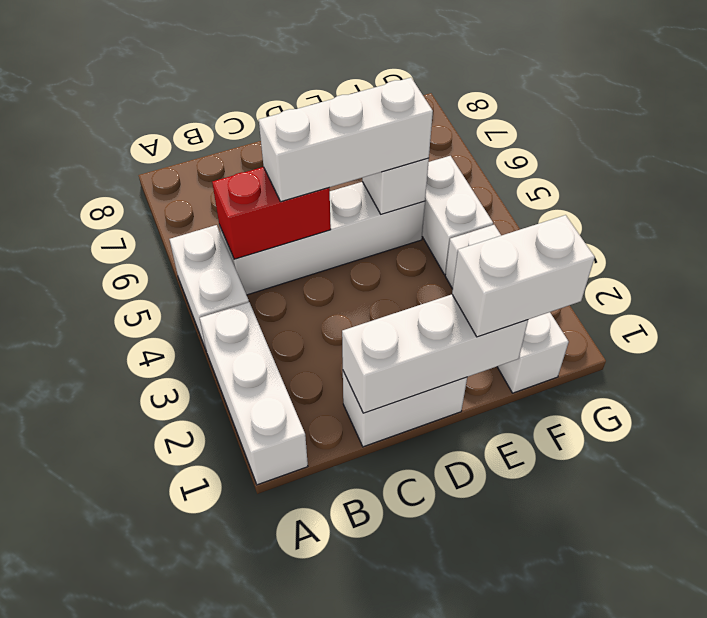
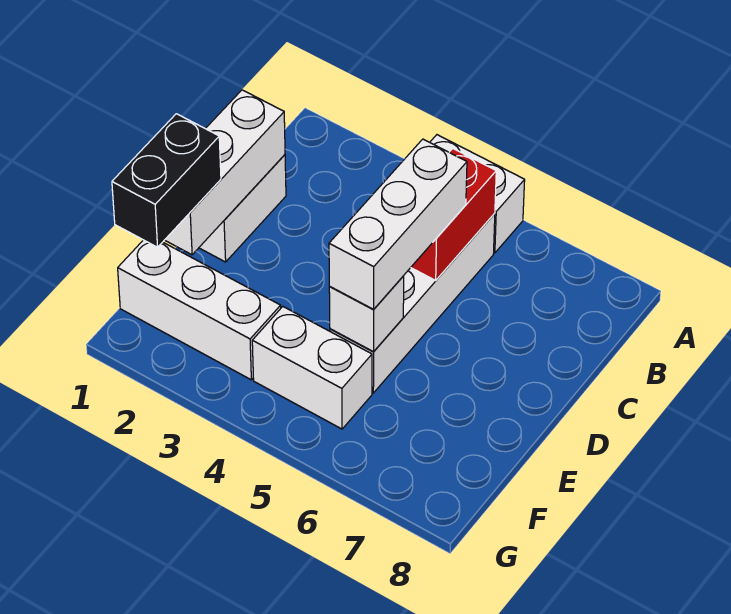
white 1x3 brick [200,302,308,485] -> none
white 1x2 brick [452,215,595,337] -> black 1x2 brick [112,114,221,247]

